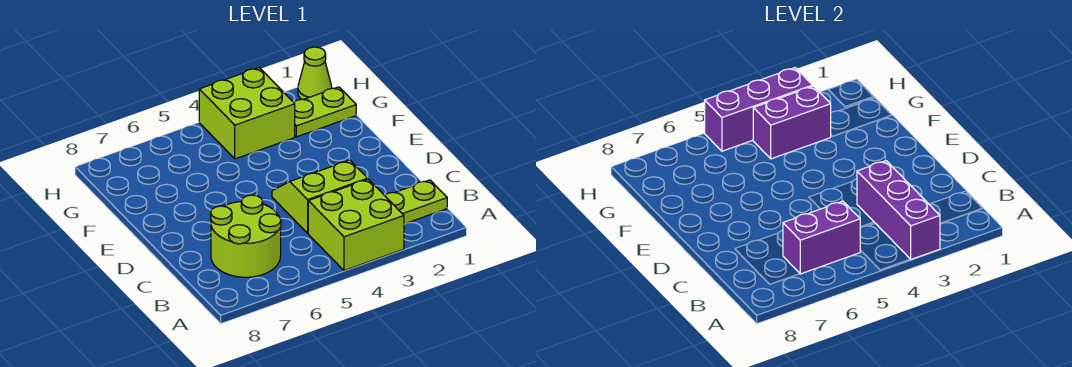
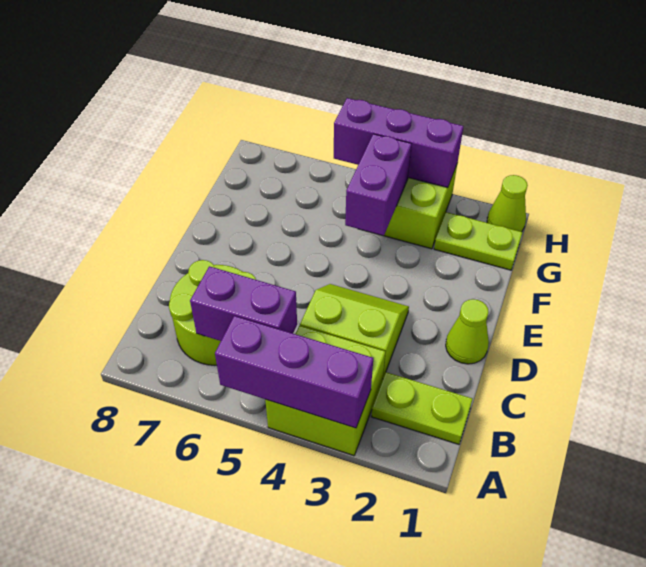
purple 1x3 brick [857,161,940,259] -> purple 1x3 brick turned to [215,316,373,428]
none -> lime 1x1 cone [446,299,489,364]
purple 1x2 brick [753,86,831,159] -> purple 1x2 brick turned to [345,134,411,236]

